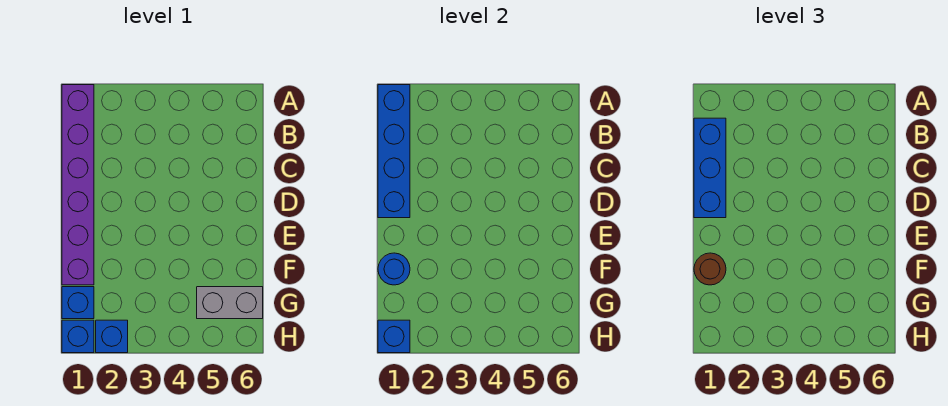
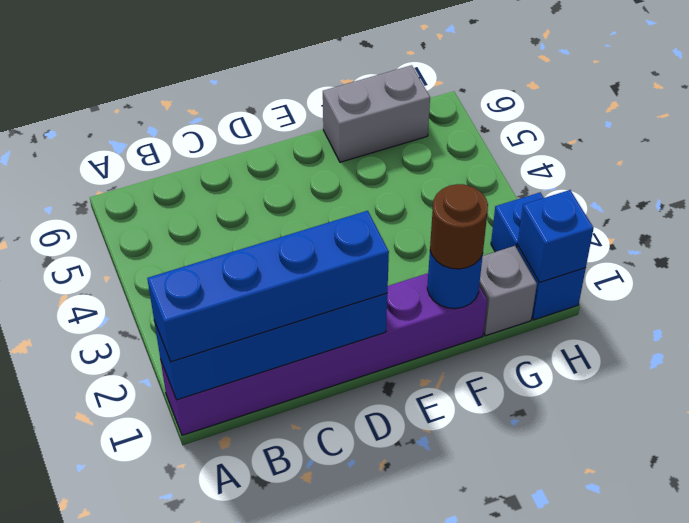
blue 1x3 brick [694,118,726,218] -> blue 1x4 brick [147,211,389,362]
blue 1x1 brick [62,287,94,319] -> grey 1x1 brick [479,246,537,336]
grey 1x2 brick [197,287,263,319] -> grey 1x2 brick turned to [323,65,430,162]

